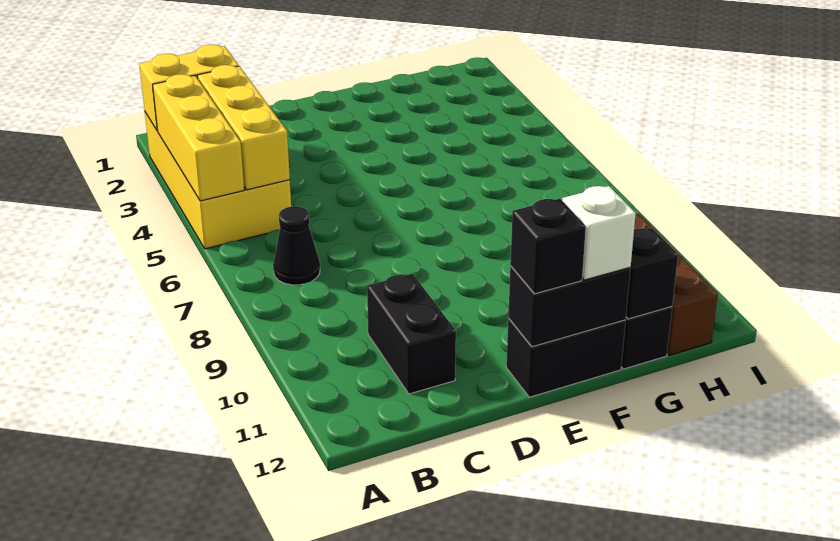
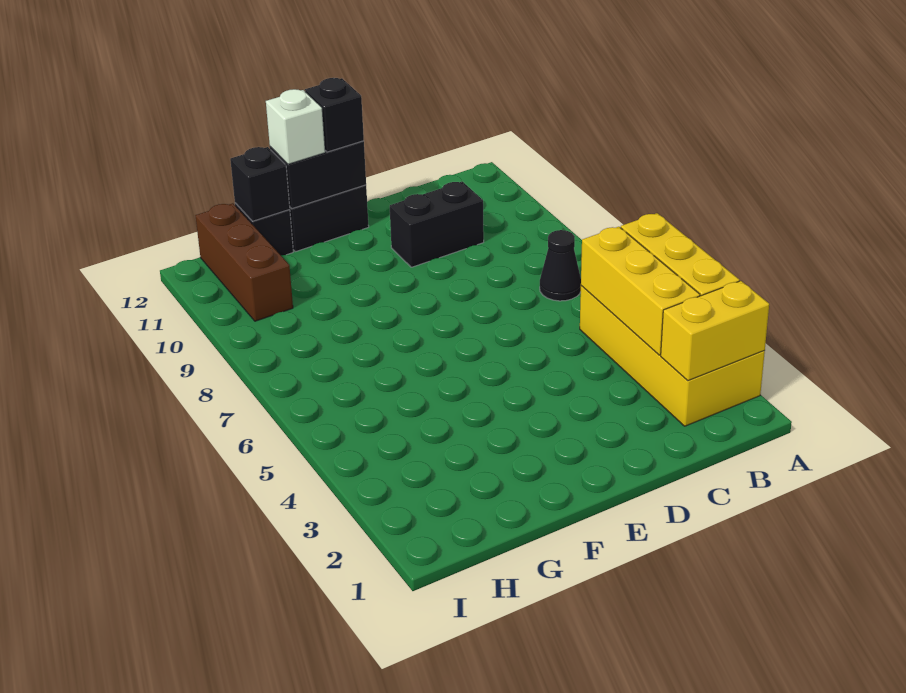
black 1x2 brick [367,274,456,394] -> black 1x2 brick turned to [390,182,484,267]

